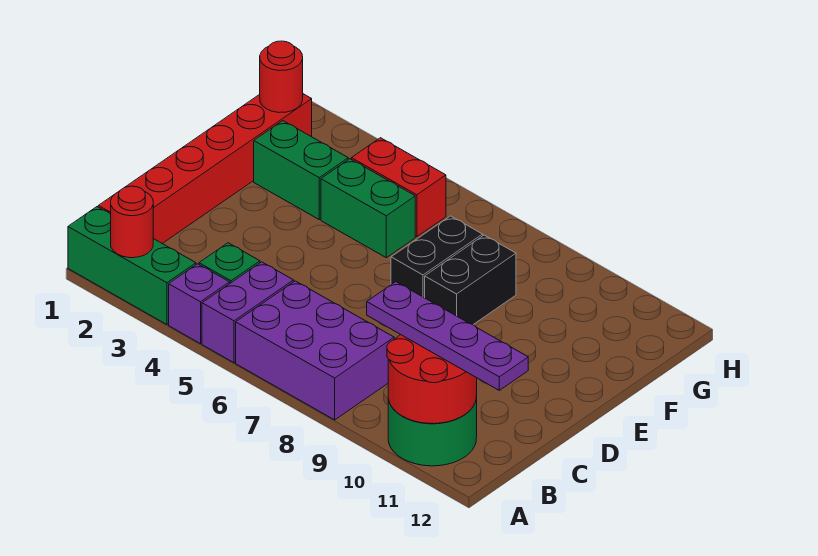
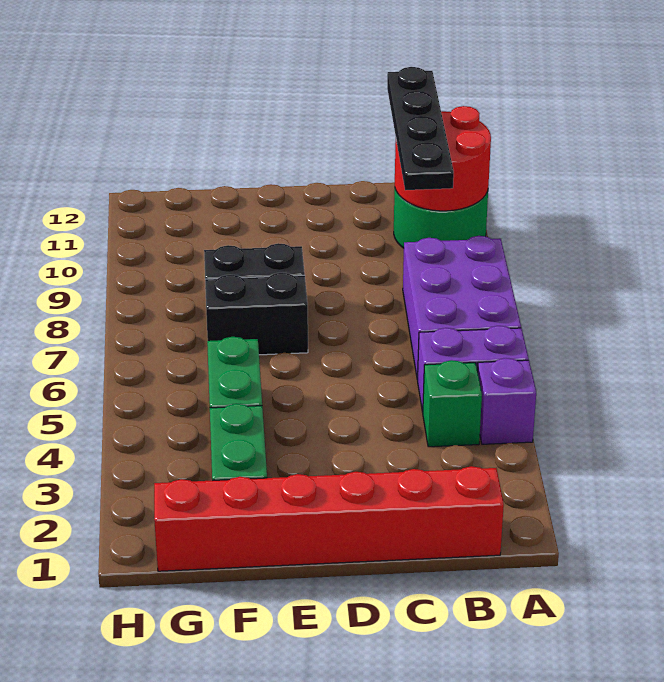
green 1x3 brick [68,207,196,325] -> none
red 1x1 round brick [111,186,153,258] -> none
purple 1x4 plate [367,282,528,390] -> black 1x4 plate [387,67,454,190]
red 1x1 round brick [260,41,303,113] -> none
red 1x2 brick [351,138,446,237] -> none

